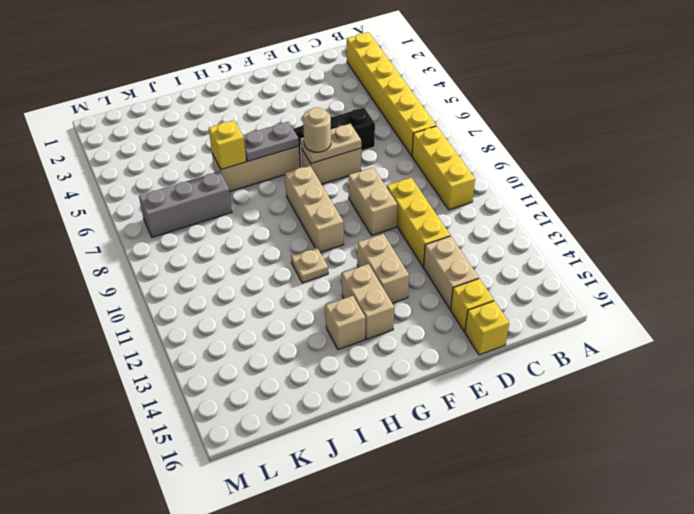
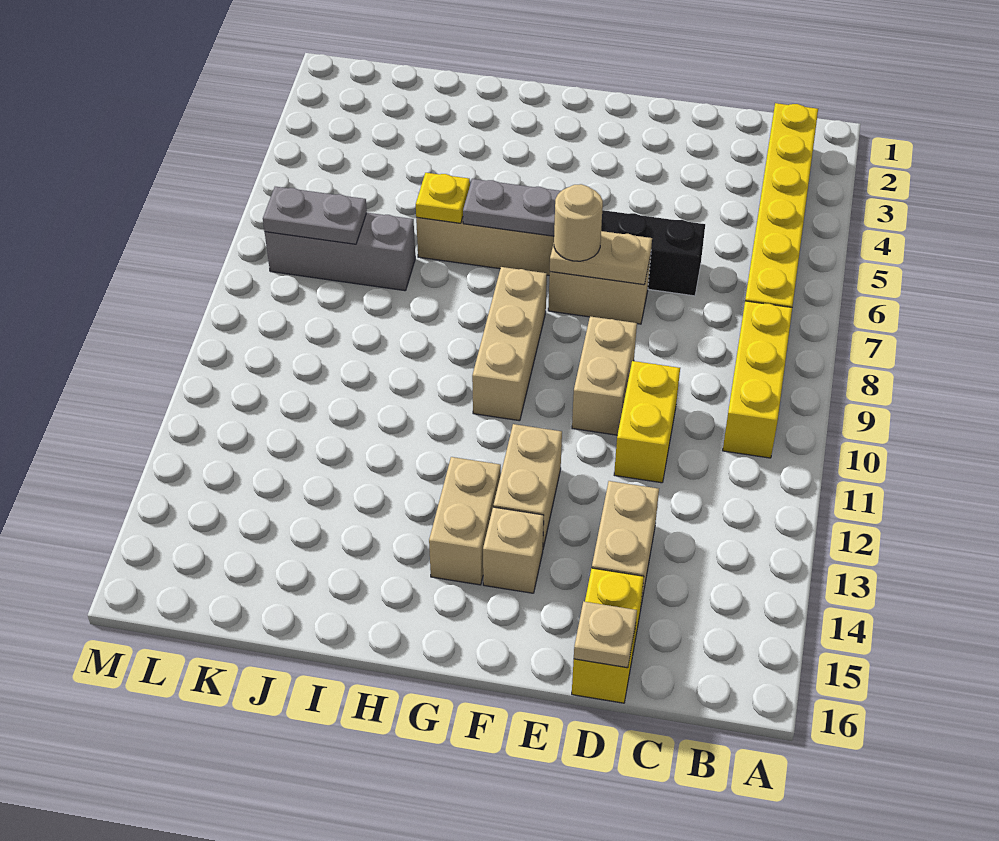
yellow 1x3 brick [387,178,450,267] -> yellow 1x2 brick [614,361,680,483]
tan 1x1 plate [291,247,328,283] -> tan 1x1 plate moved to [574,601,637,668]
tan 1x1 brick [325,296,365,350] -> tan 1x1 brick moved to [483,507,544,593]
yellow 1x1 brick [209,120,246,170] -> yellow 1x1 plate [416,173,470,223]
none -> grey 1x2 plate [263,187,367,244]

